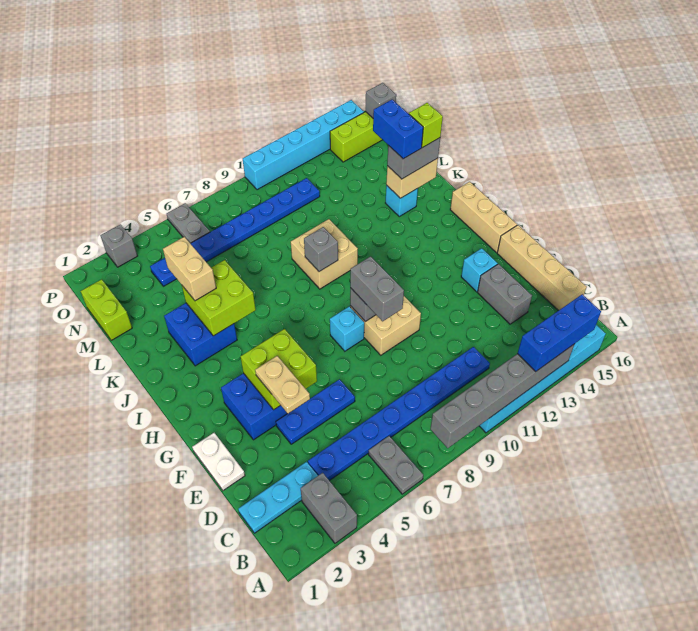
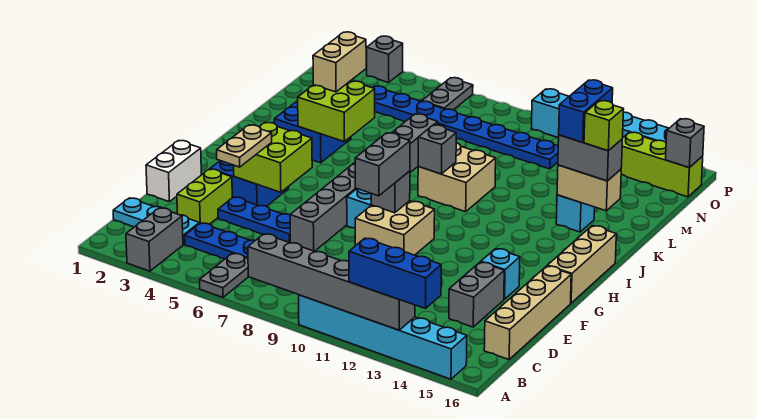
white 1x2 plate [192,433,245,490] -> white 1x2 brick [146,141,201,202]
none -> grey 1x8 brick [290,114,438,251]
lime 1x2 brick [81,279,132,340] -> lime 1x2 brick moved to [177,169,232,224]

